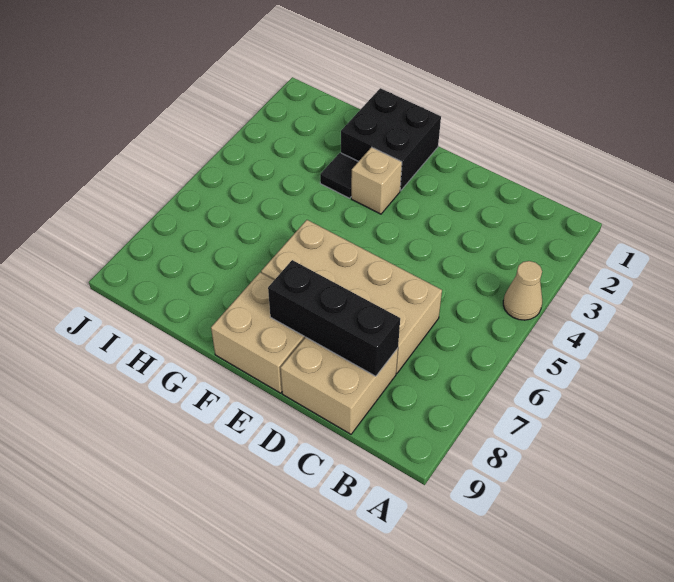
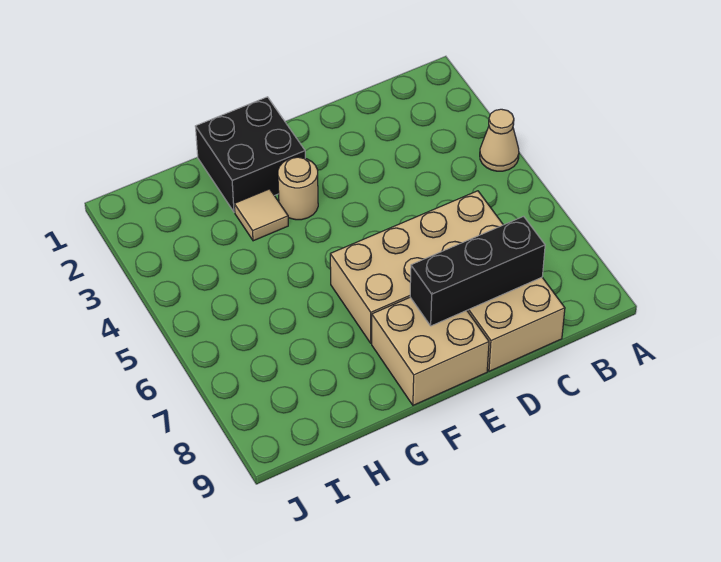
tan 1x1 brick [351,147,402,214] -> tan 1x1 round brick [278,157,318,220]
black 1x1 tile [320,153,358,198] -> tan 1x1 tile [234,189,288,241]

